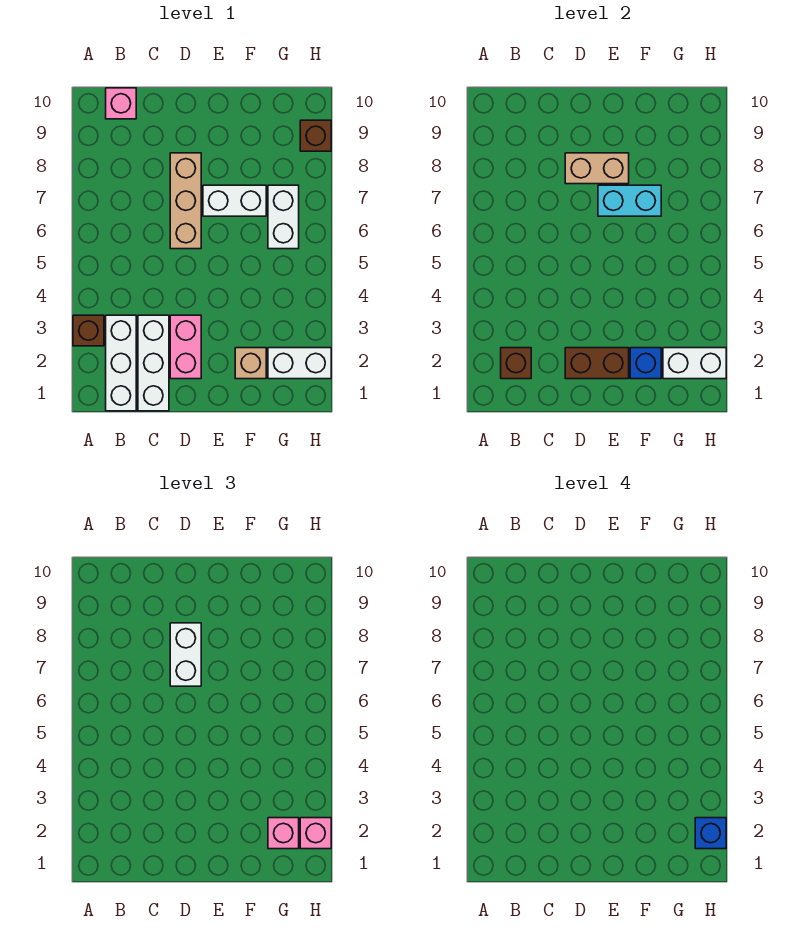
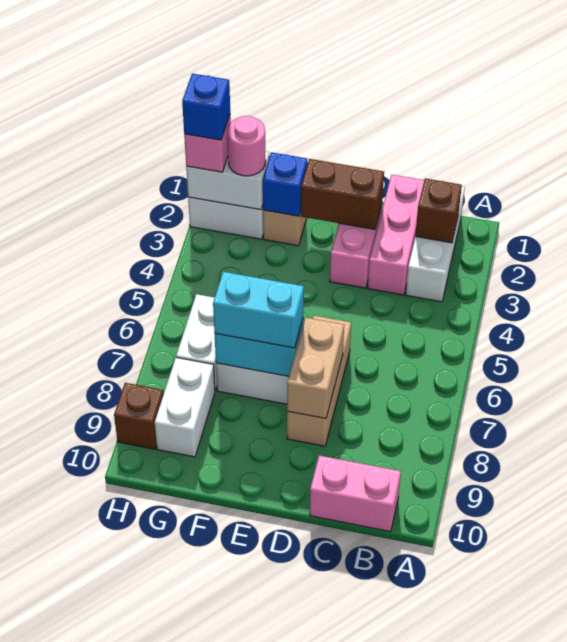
brown 1x1 brick [73,315,104,346] -> none
pink 1x1 brick [106,88,136,119] -> pink 1x2 brick [310,455,401,532]
white 1x3 brick [138,315,169,411] -> pink 1x3 brick [368,175,424,295]
white 1x2 brick [170,623,201,686] -> white 1x2 brick moved to [155,358,215,457]
tan 1x2 brick [565,153,629,184] -> tan 1x2 brick turned to [287,318,344,418]
none -> cyan 1x2 brick [213,272,304,348]
pink 1x1 brick [268,818,299,849] -> pink 1x1 round brick [227,116,266,176]

